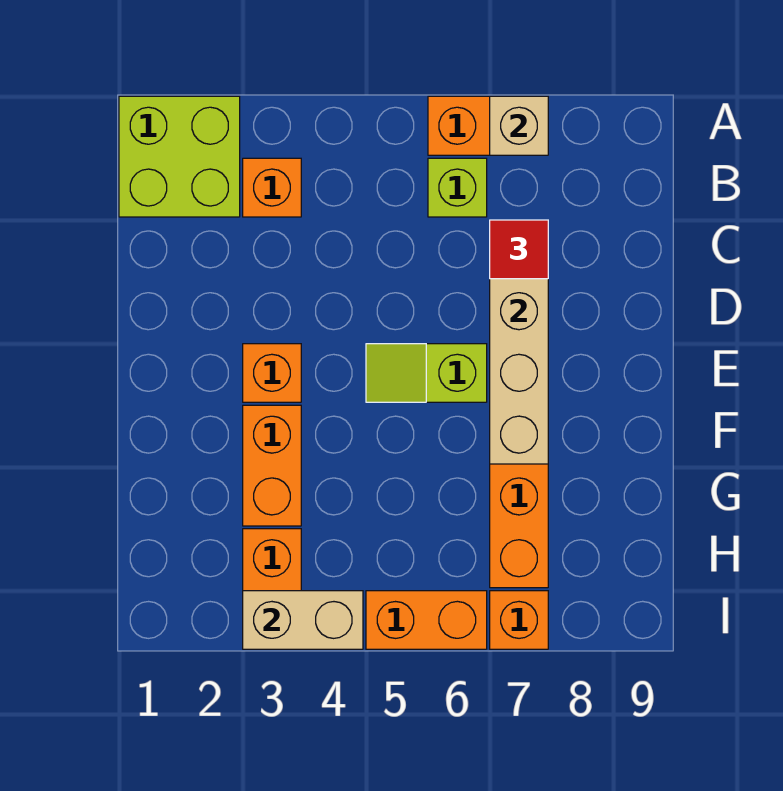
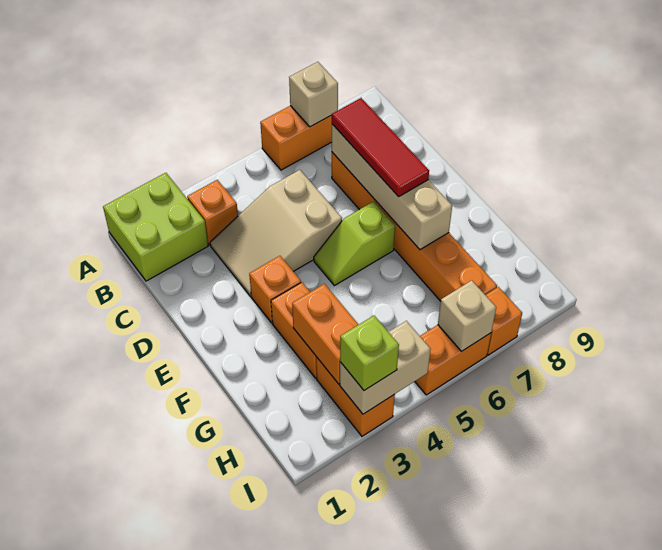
lime 1x1 brick [428,158,487,217] -> lime 1x1 brick moved to [340,316,399,391]
none -> tan 2x3 slope [210,170,342,296]
red 1x1 tile [490,220,548,279] -> red 1x3 tile [332,98,429,197]
none -> orange 1x2 brick [292,284,359,384]
none -> tan 1x1 brick [438,280,496,352]

